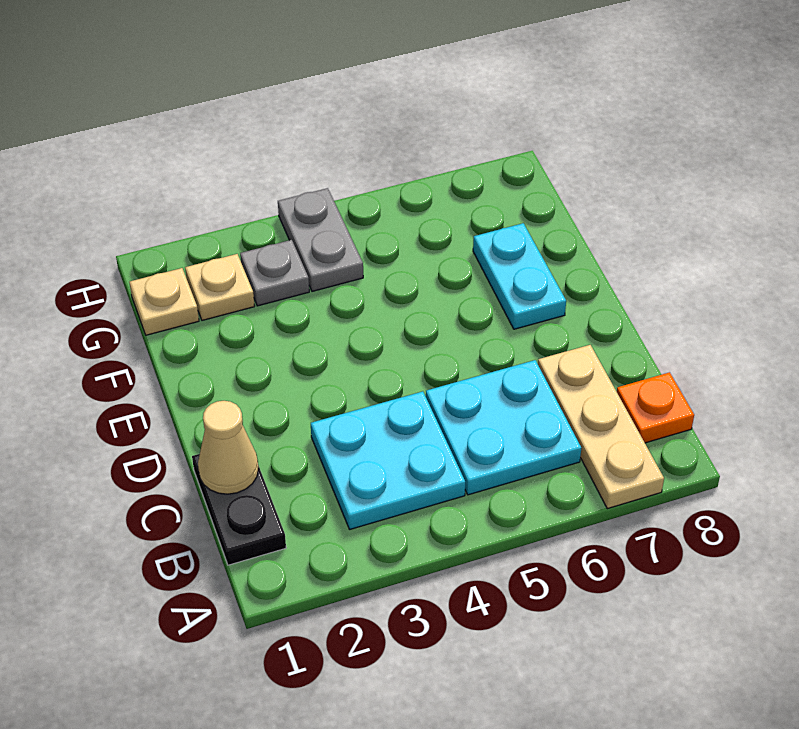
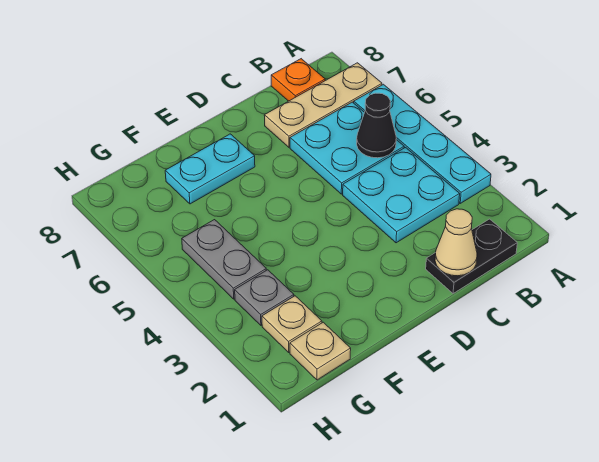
none -> cyan 1x4 plate [354,84,491,203]
none -> black 1x1 cone [357,93,396,158]
grey 1x2 plate [278,188,363,291] -> grey 1x2 plate turned to [182,220,266,299]

